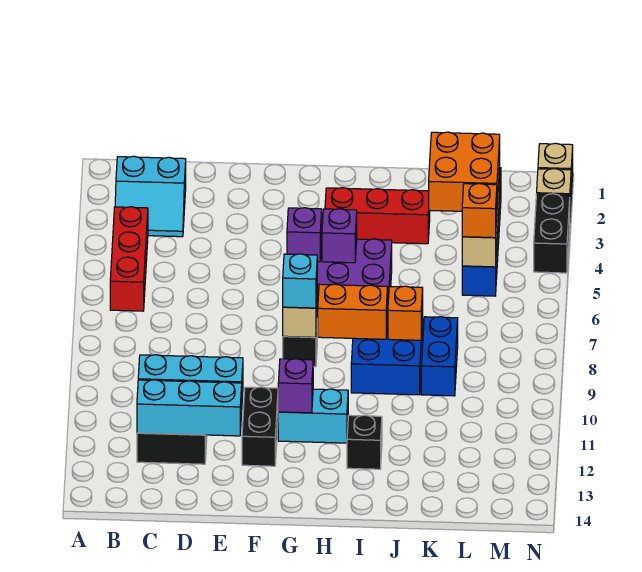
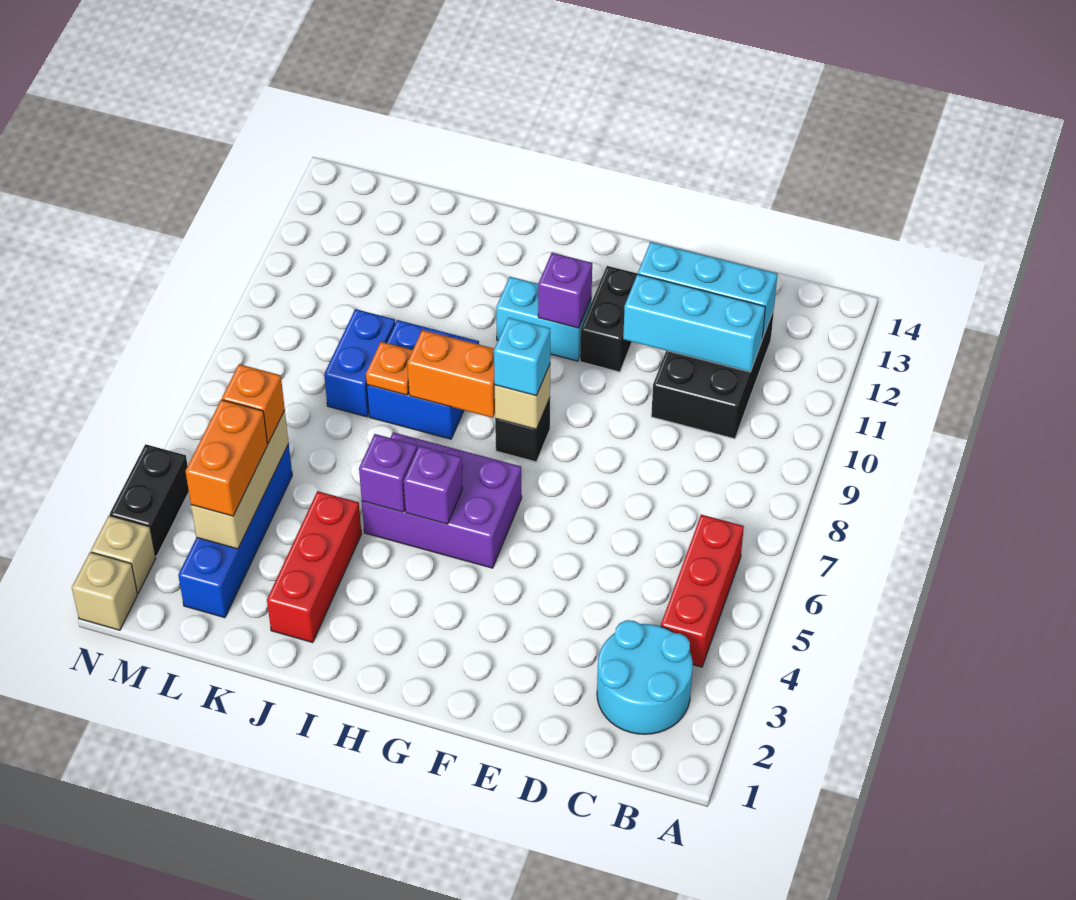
cyan 2x2 slope [115,156,186,237] -> cyan 2x2 round brick [597,620,693,734]
purple 1x1 brick [287,208,322,262] -> purple 1x1 brick moved to [359,434,417,512]
red 1x3 brick [325,188,430,244] -> red 1x3 brick turned to [267,491,361,643]
black 1x1 brick [347,415,382,469] -> none
orange 1x1 brick [388,286,423,340] -> orange 1x1 plate [366,342,413,395]
orange 2x2 brick [429,132,500,211] -> orange 1x2 brick [185,400,268,516]

